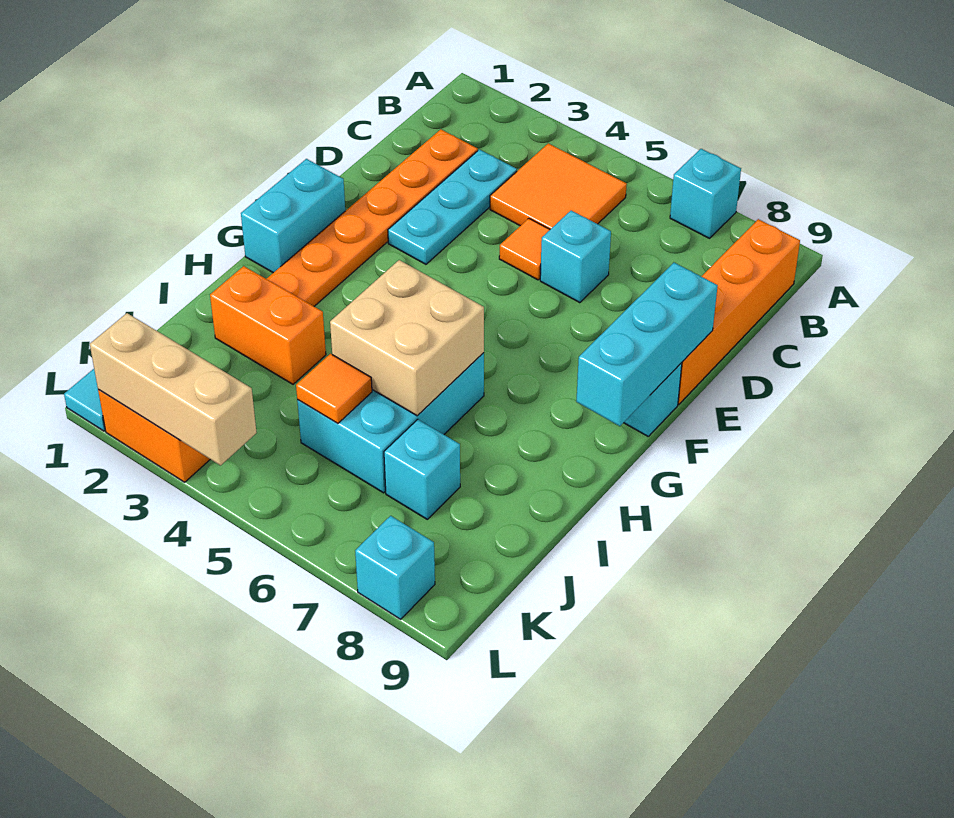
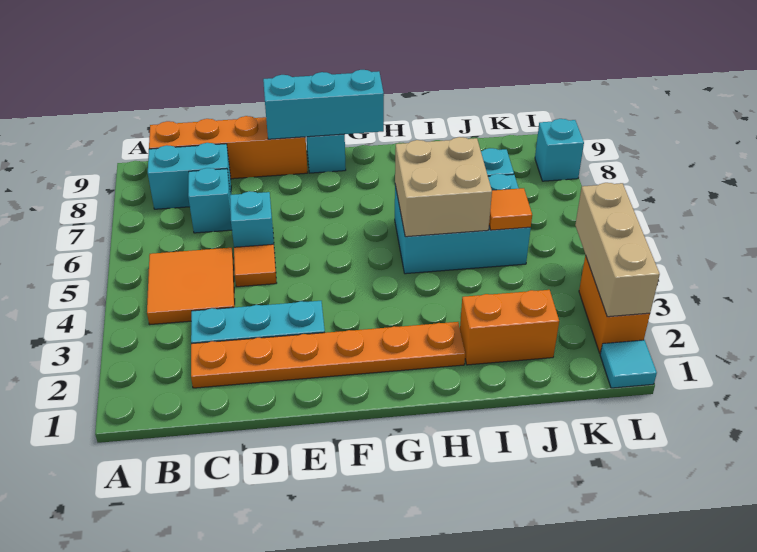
cyan 1x1 brick [670,149,741,238] -> cyan 1x1 brick moved to [188,168,232,233]
cyan 1x2 brick [241,159,345,273] -> cyan 1x2 brick moved to [148,143,231,209]
orange 1x2 brick [210,266,326,384] -> orange 1x2 brick turned to [460,290,559,365]

